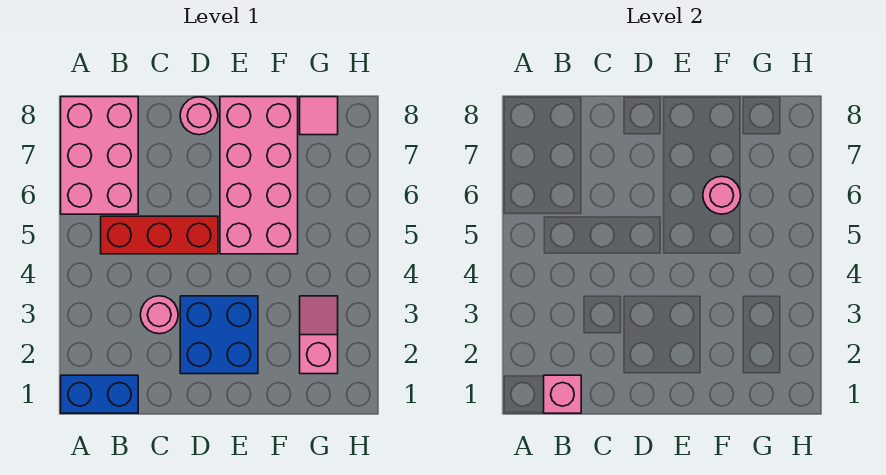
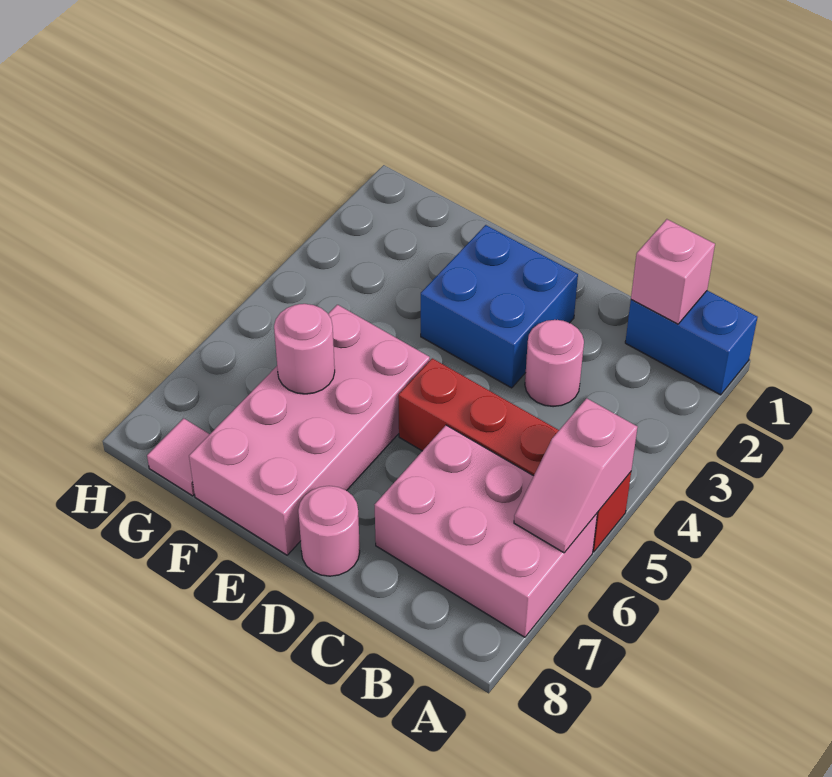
pink 2x3 brick [61,97,138,214] -> pink 2x3 brick turned to [375,425,597,637]
red 1x3 brick [101,216,218,254] -> red 1x4 brick [398,358,631,552]
pink 1x2 slope [300,296,338,374] -> pink 1x2 slope moved to [514,398,638,553]

